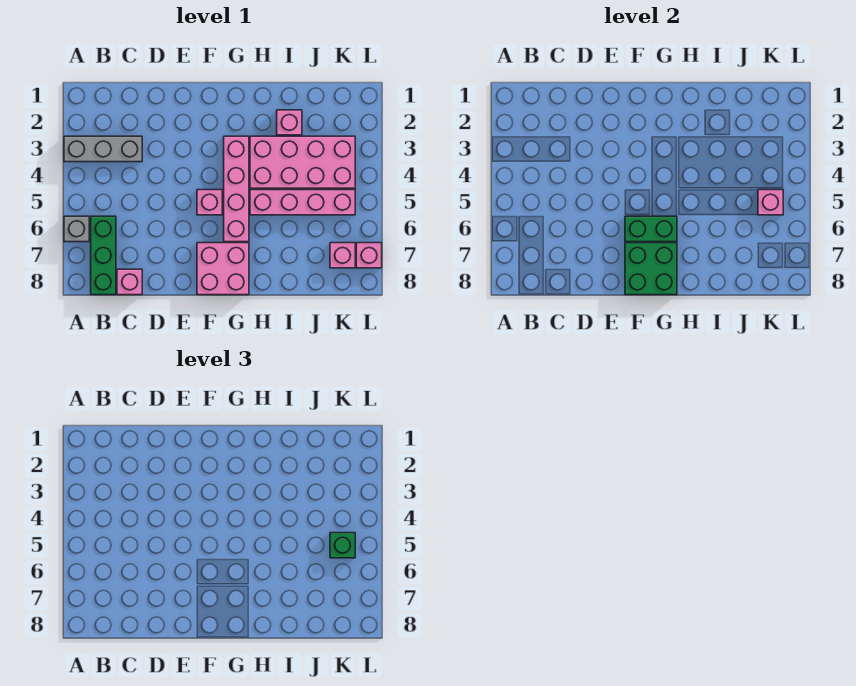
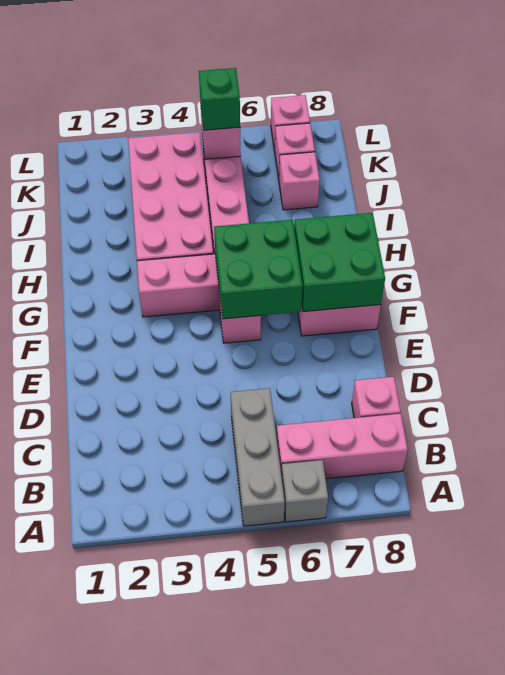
grey 1x3 brick [64,136,142,162] -> grey 1x3 brick moved to [231,388,285,526]
green 1x3 brick [91,216,116,295] -> pink 1x3 brick [276,414,408,479]
green 1x2 brick [625,216,677,242] -> green 2x2 brick [214,220,303,319]
pink 1x1 brick [277,110,302,135] -> pink 1x1 brick moved to [279,152,320,210]

